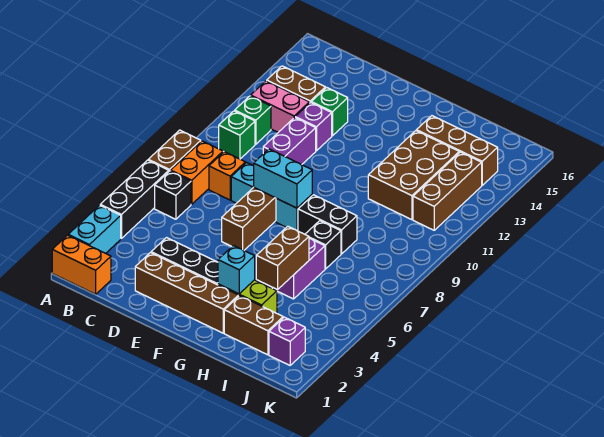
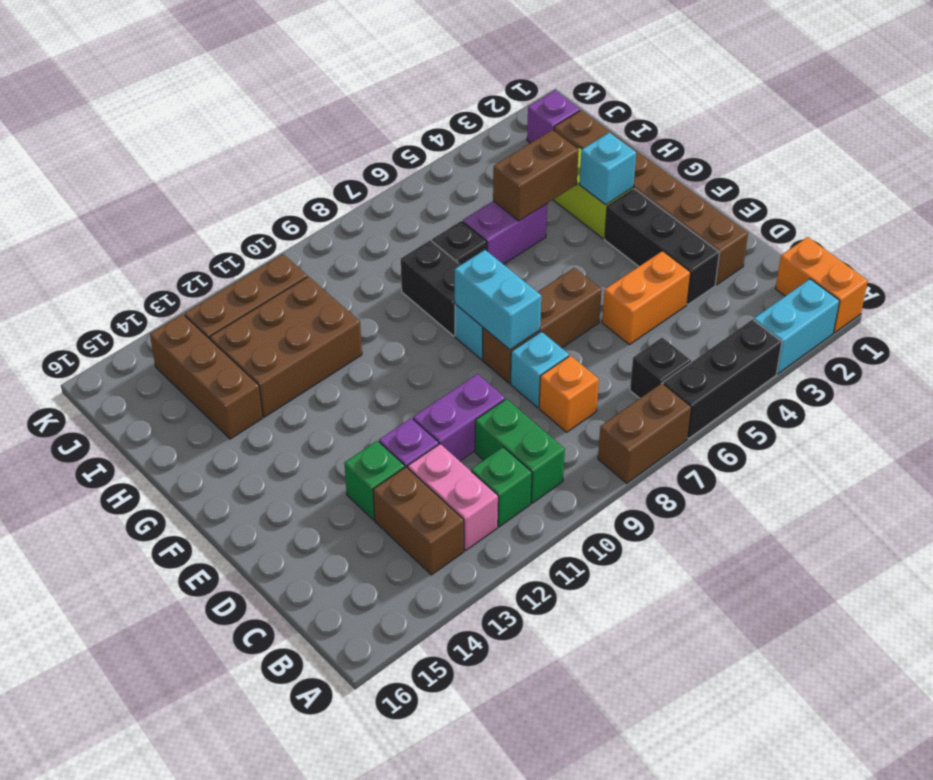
orange 1x2 brick [171,141,223,204] -> orange 1x2 brick moved to [602,251,691,345]
green 1x1 brick [219,111,255,159] -> green 1x2 brick [475,399,565,503]

